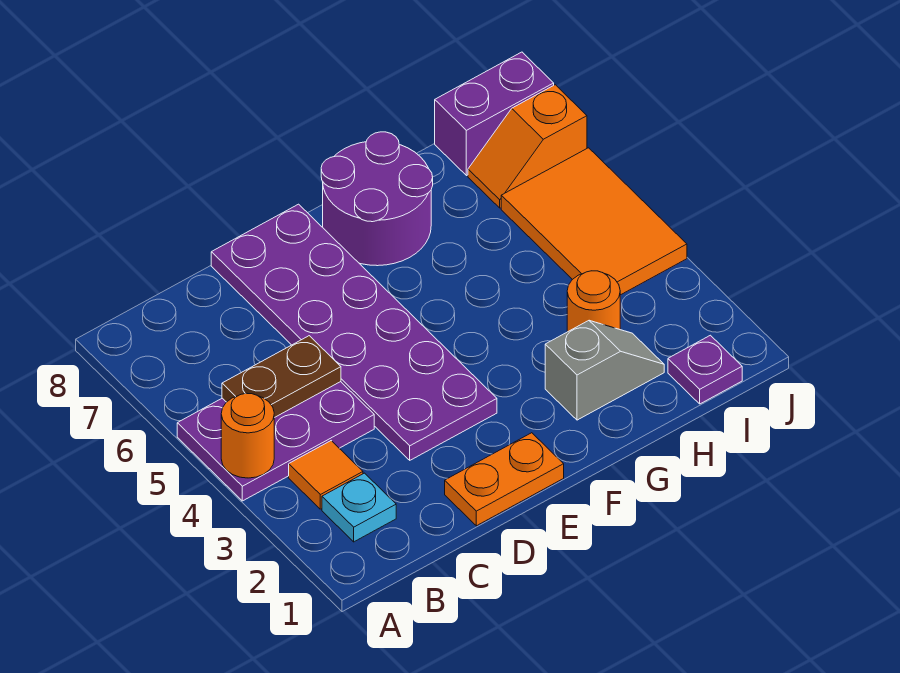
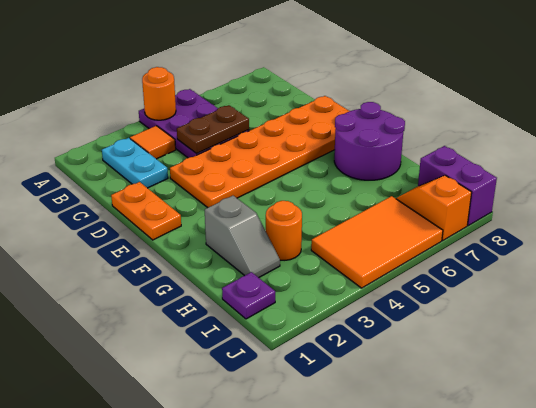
cyan 1x1 plate [322,473,396,542] -> cyan 1x2 plate [102,138,168,188]
brown 1x2 plate [222,336,341,418] -> brown 1x2 plate turned to [177,105,249,154]
purple 2x6 plate [211,204,497,460] -> orange 2x6 plate [170,96,349,208]

